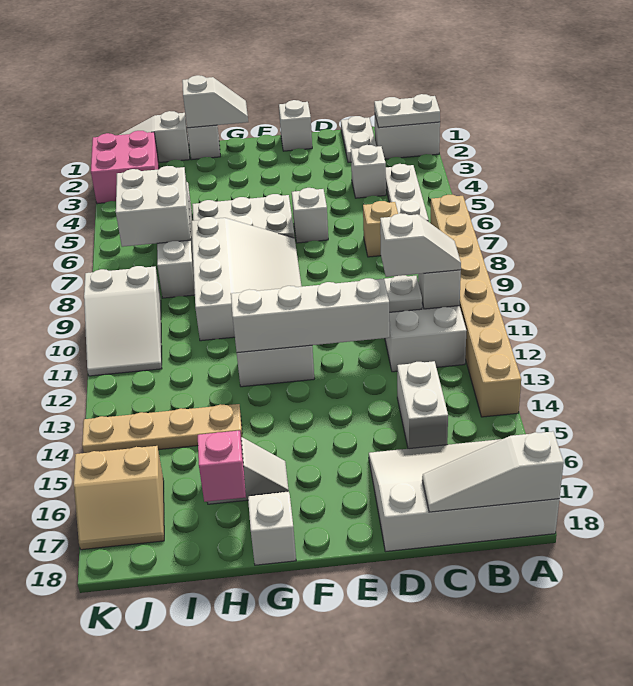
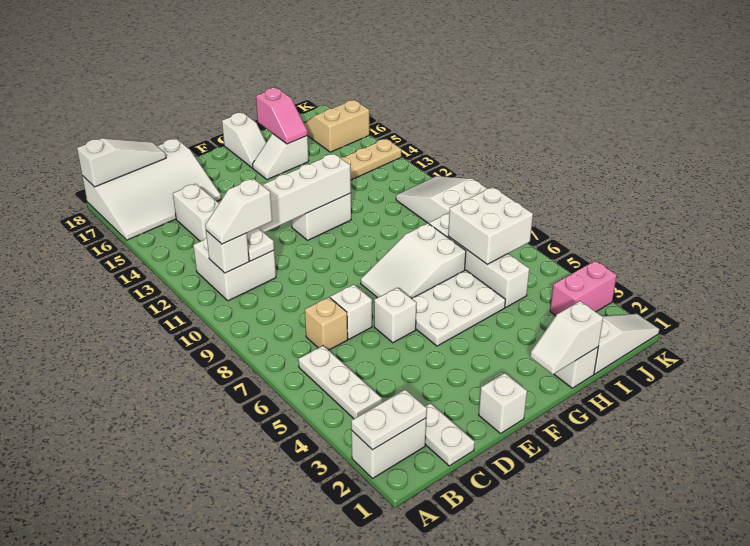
tan 1x8 brick [430,195,521,417] -> none
white 1x1 brick [351,145,386,198] -> white 1x1 brick moved to [330,284,372,339]
white 3x4 slope [191,217,302,341] -> white 2x3 slope [361,223,466,299]
pink 2x2 brick [91,131,159,204] -> pink 1x2 brick [550,260,617,316]

